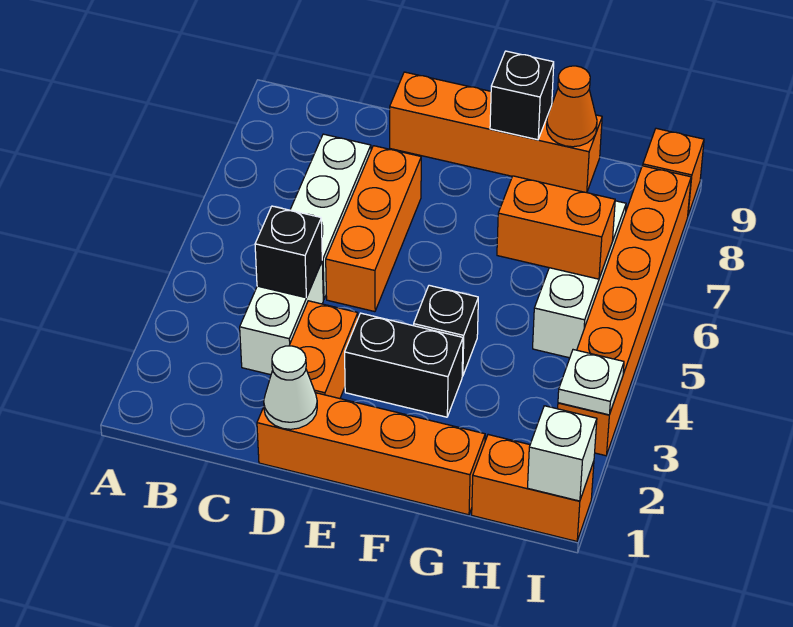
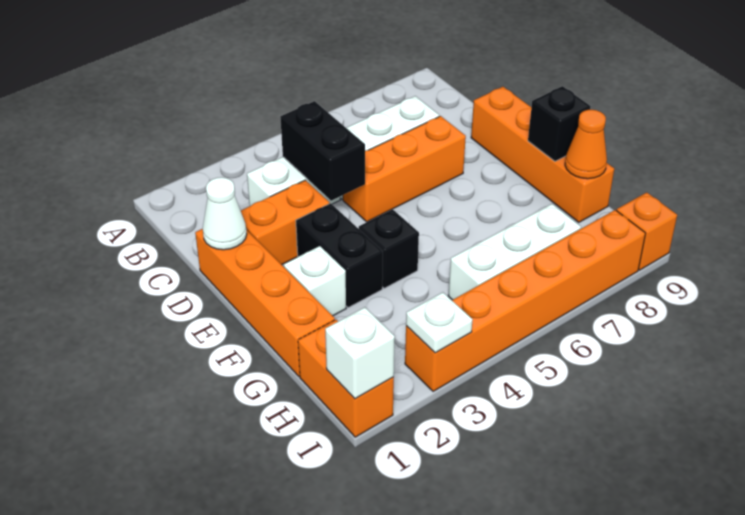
black 1x1 brick [255,206,322,298] -> black 1x2 brick [280,101,365,201]
none -> white 1x1 brick [284,246,346,316]
orange 1x2 brick [497,176,615,279] -> none

